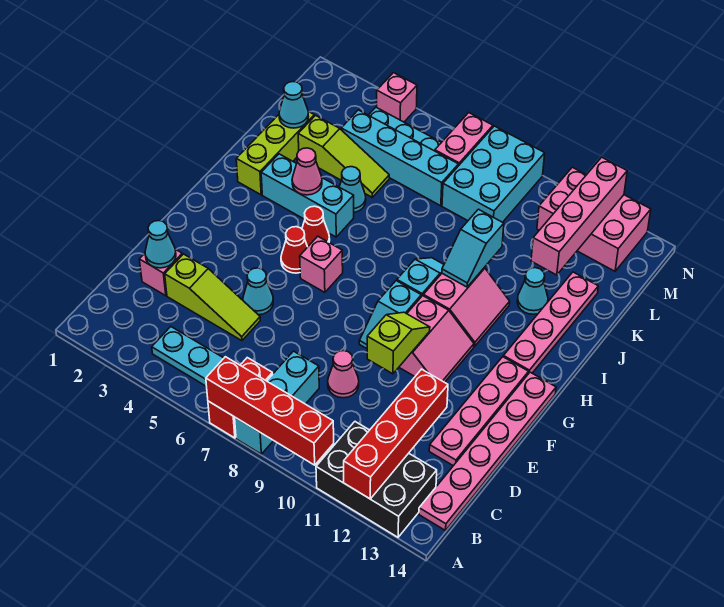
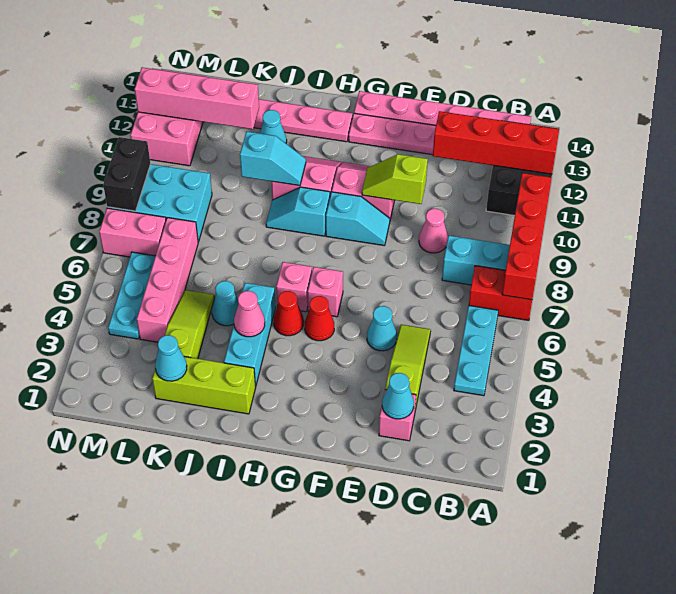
cyan 1x4 brick [341,110,458,206] -> pink 1x4 brick [137,218,198,342]
pink 1x1 brick [377,73,417,122] -> pink 1x1 brick moved to [276,262,312,312]
none -> black 1x2 brick [103,137,150,211]

